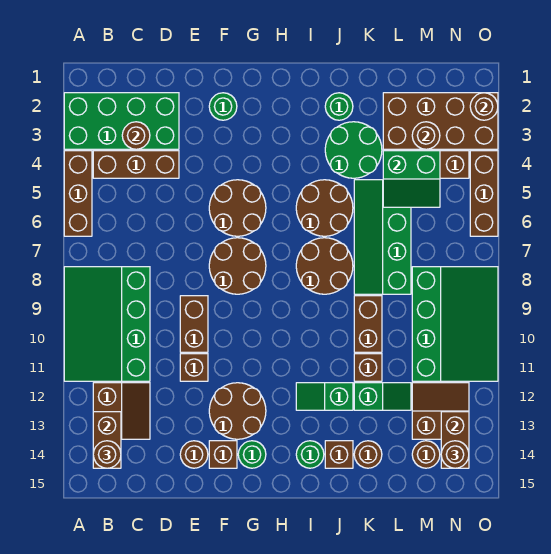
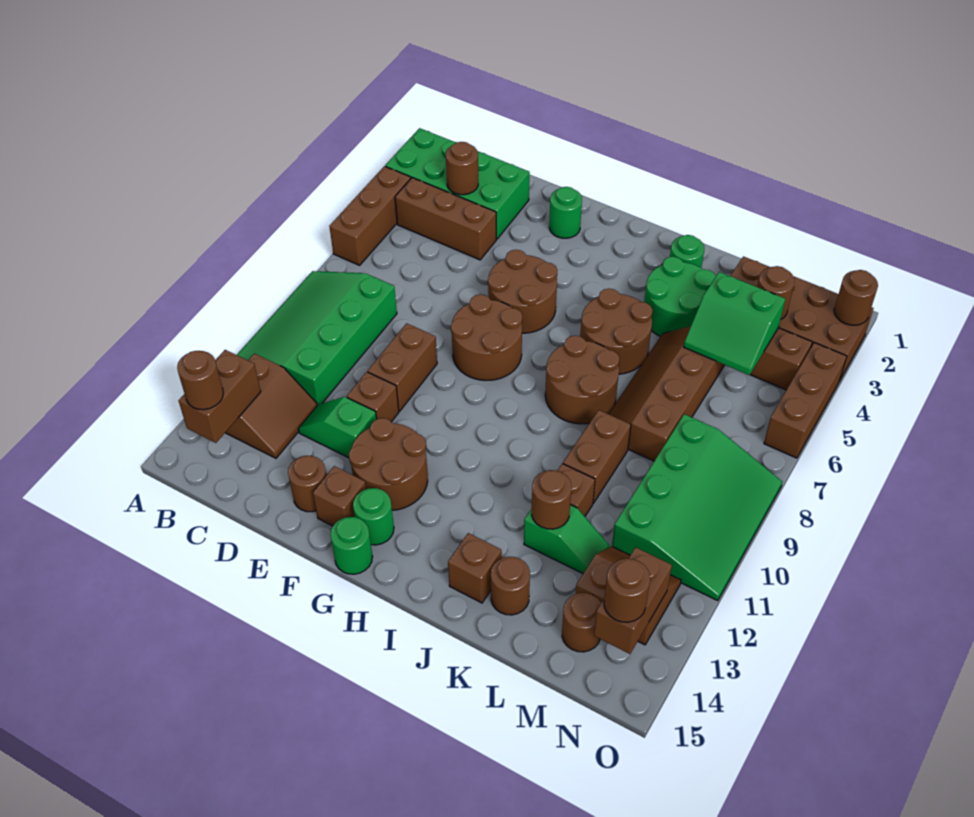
green 1x2 slope [296,383,353,410] -> green 1x2 slope moved to [298,397,376,458]
green 1x1 round brick [296,441,324,468] -> green 1x1 round brick moved to [330,517,372,574]
green 2x4 slope [354,180,411,294] -> brown 2x4 slope [609,326,724,461]
none -> brown 1x1 round brick [532,470,571,529]

